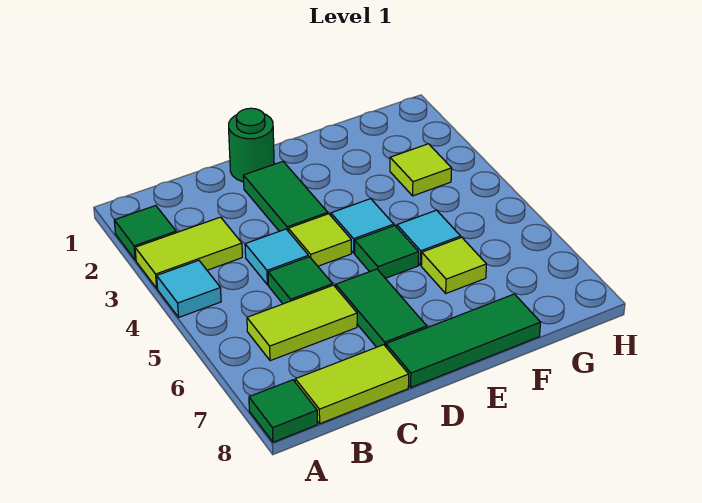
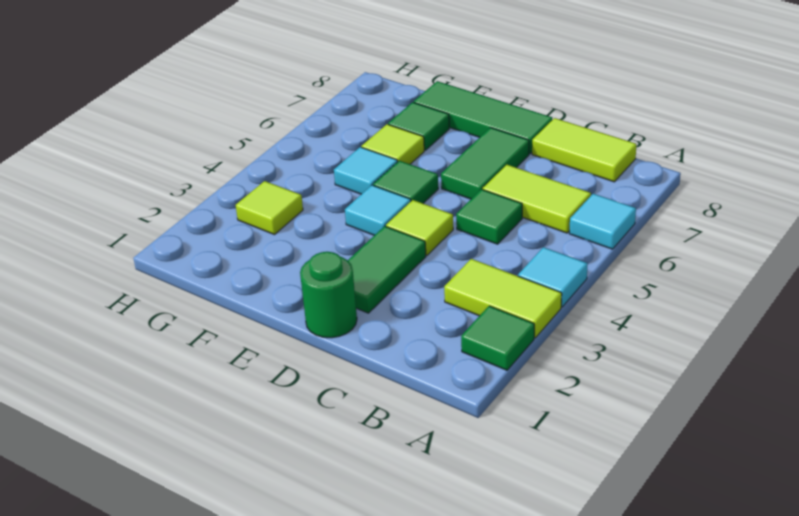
green 1x1 tile [249,380,317,442] -> green 1x1 tile moved to [388,102,449,150]
cyan 1x1 tile [245,229,309,285] -> cyan 1x1 tile moved to [569,194,636,249]

